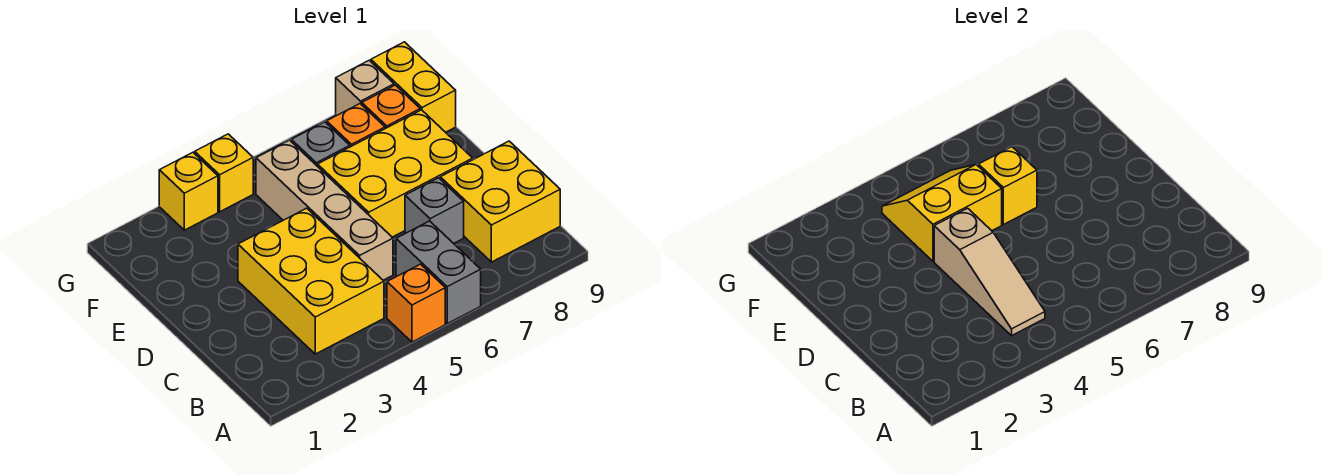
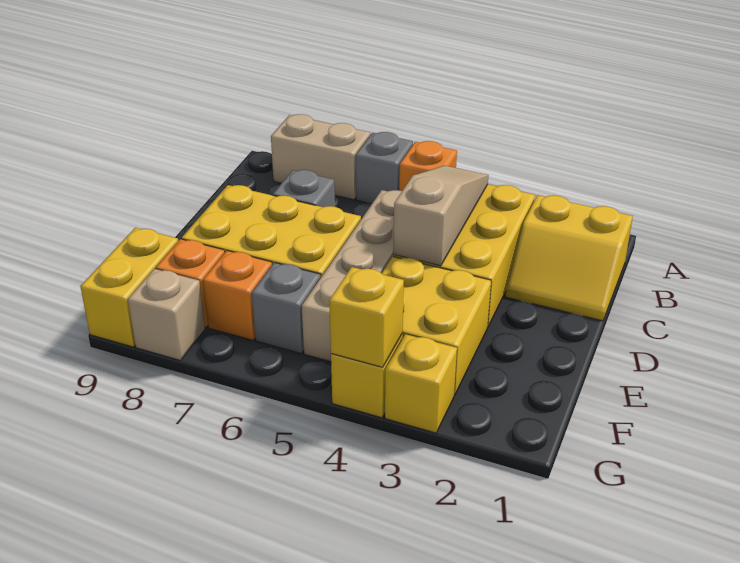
grey 1x2 brick [396,221,481,324] -> grey 1x1 brick [356,132,413,203]
none -> tan 1x2 brick [271,114,370,200]
yellow 2x2 brick [440,141,560,262] -> yellow 2x2 brick moved to [382,257,491,395]
yellow 2x2 slope [882,165,1002,261] -> yellow 2x2 slope moved to [506,195,633,321]
yellow 1x1 brick [979,147,1037,225] -> yellow 1x1 brick moved to [329,267,404,367]

